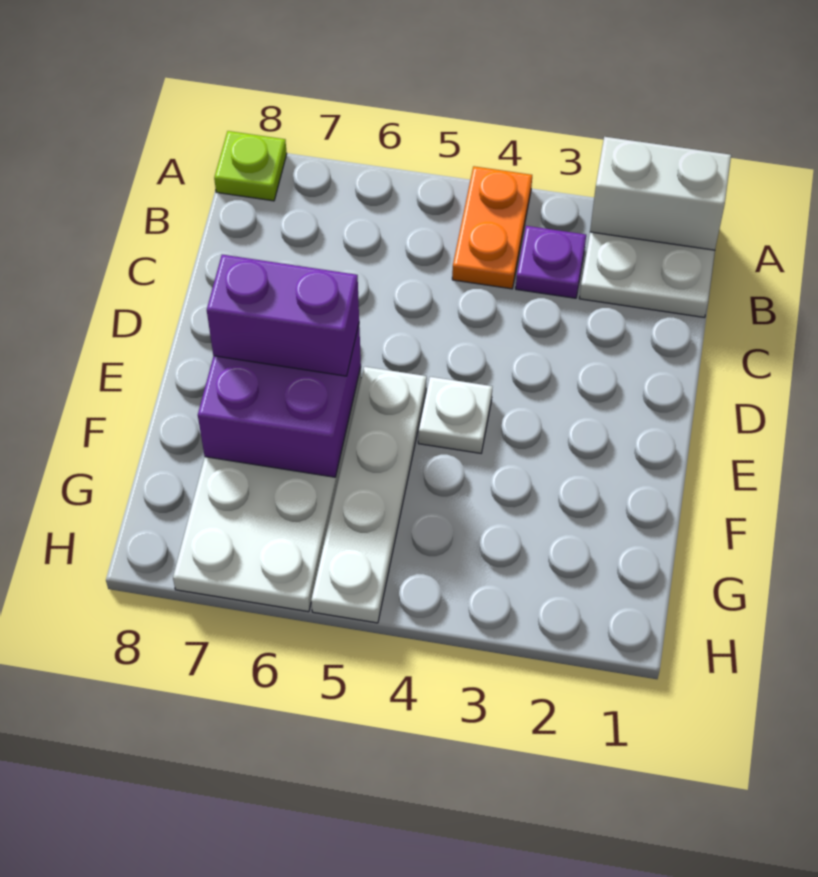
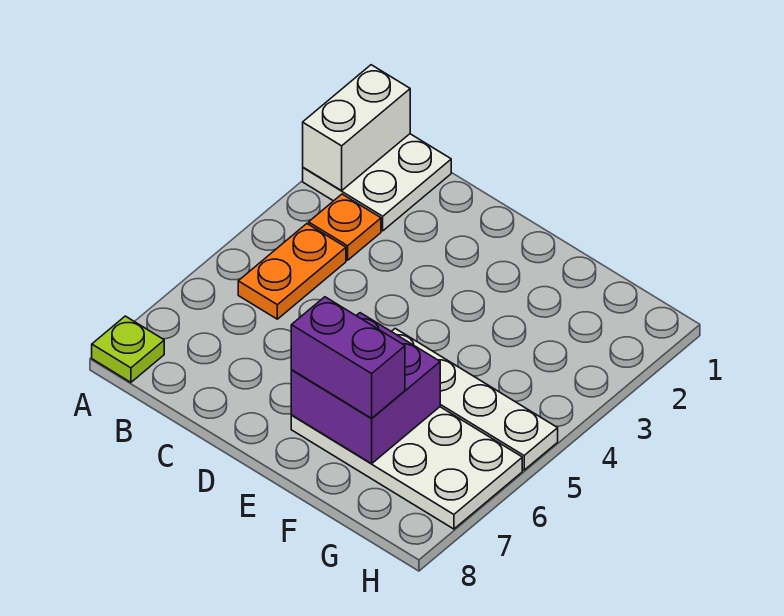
orange 1x2 plate [452,166,532,289] -> orange 1x2 plate turned to [238,224,346,319]
purple 1x1 plate [516,226,586,298] -> orange 1x1 plate [309,194,381,260]
white 1x1 plate [418,377,493,453] -> none
purple 1x2 brick [207,255,359,376] -> purple 1x2 brick turned to [291,297,405,418]

